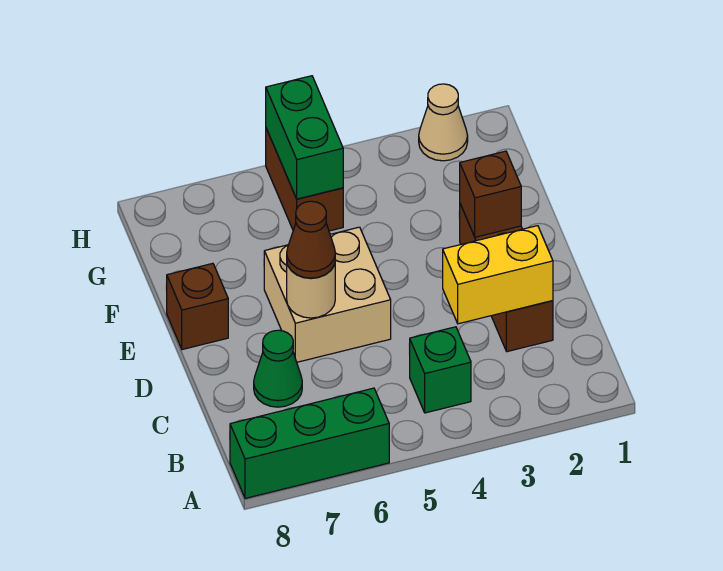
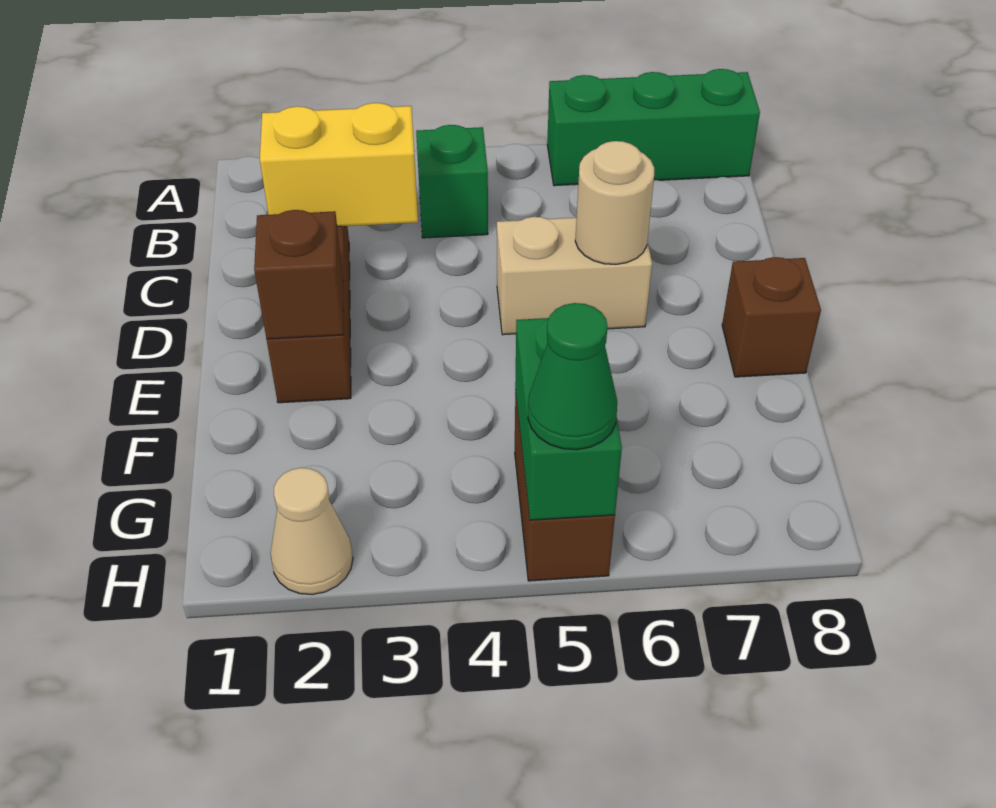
green 1x1 cone [254,330,302,407] -> green 1x1 cone moved to [528,303,617,450]
tan 2x2 brick [264,227,391,362] -> tan 1x2 brick [497,217,652,335]
brown 1x1 cone [287,201,335,278] -> none

